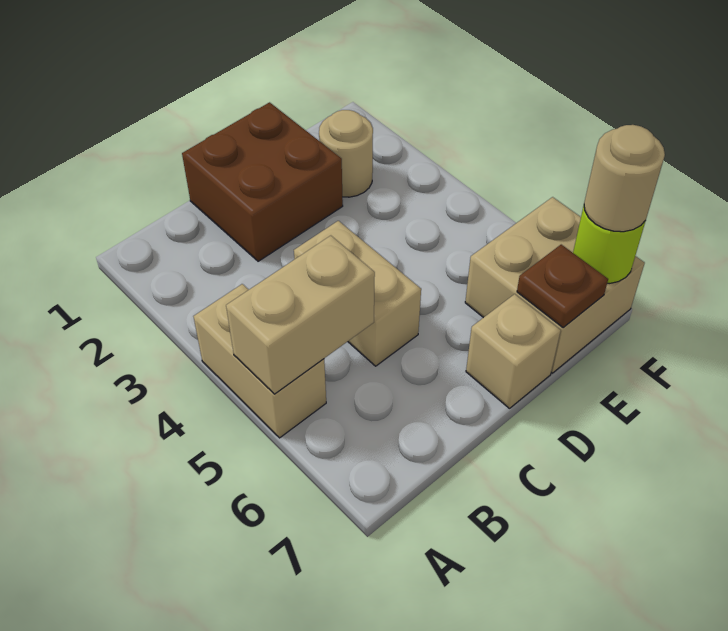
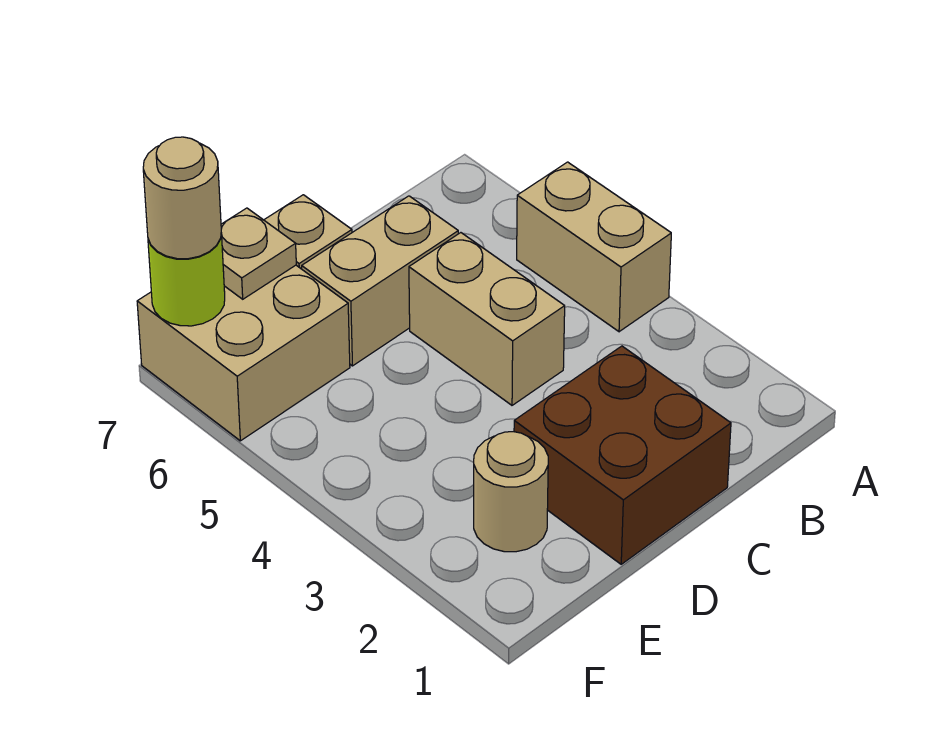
tan 1x2 brick [226,236,375,394] -> tan 1x2 brick moved to [302,196,458,366]
brown 1x1 plate [517,245,608,328] -> tan 1x1 plate [221,208,296,299]

